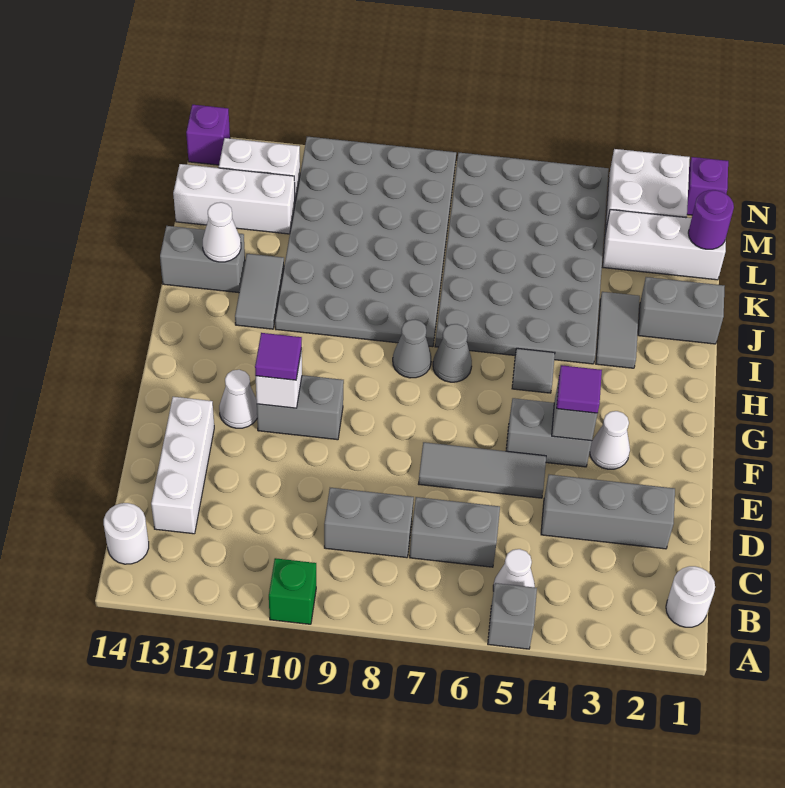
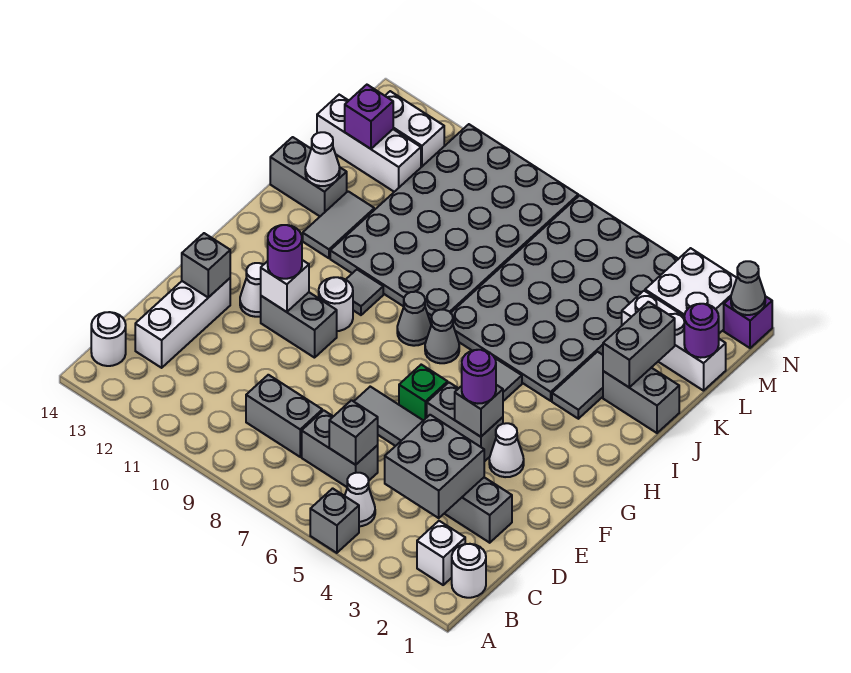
green 1x1 brick [269,558,316,624] -> green 1x1 brick moved to [399,365,448,421]
none -> white 1x1 brick [417,521,465,585]
none -> grey 2x2 brick [385,415,484,518]
none -> grey 1x1 brick [329,400,378,465]
none -> grey 1x1 brick [182,233,230,297]
purple 1x1 tile [557,365,602,413] -> purple 1x1 round brick [462,350,496,404]
purple 1x1 tile [255,333,302,380] -> purple 1x1 round brick [268,225,302,279]
none -> white 1x1 round brick [319,277,353,331]
none -> grey 1x1 tile [346,270,383,315]
none -> grey 1x2 brick [603,302,675,387]
none -> grey 1x1 cone [731,261,765,315]
purple 1x1 brick [186,105,230,165] -> purple 1x1 brick moved to [345,85,393,149]

